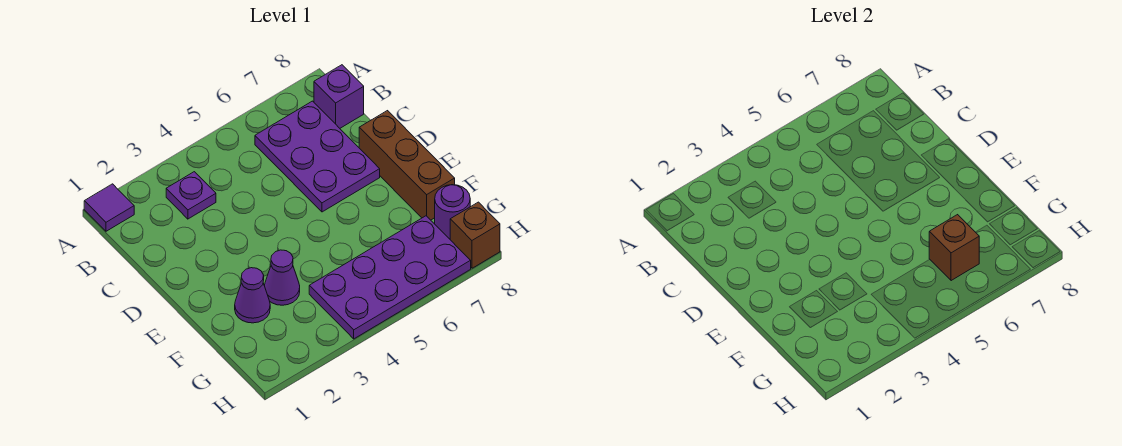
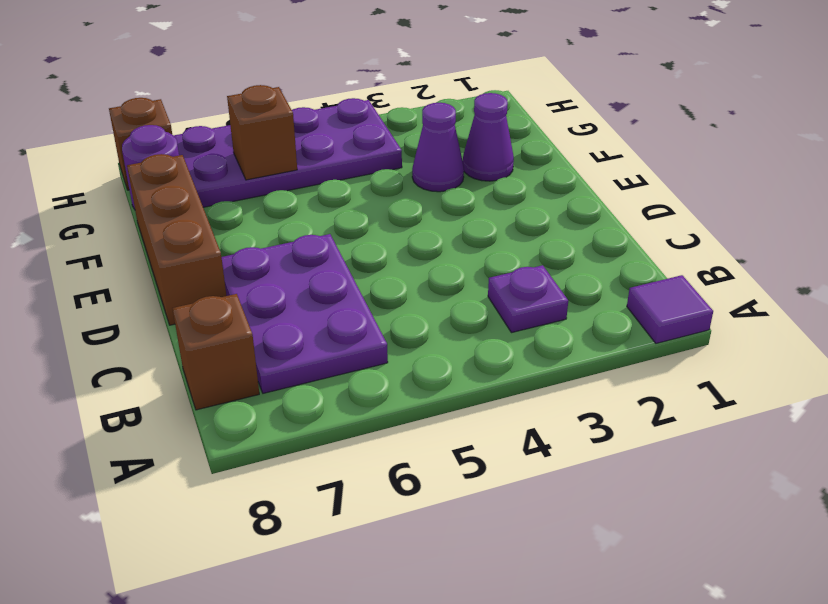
purple 1x1 brick [314,65,364,128] -> brown 1x1 brick [173,294,259,410]

